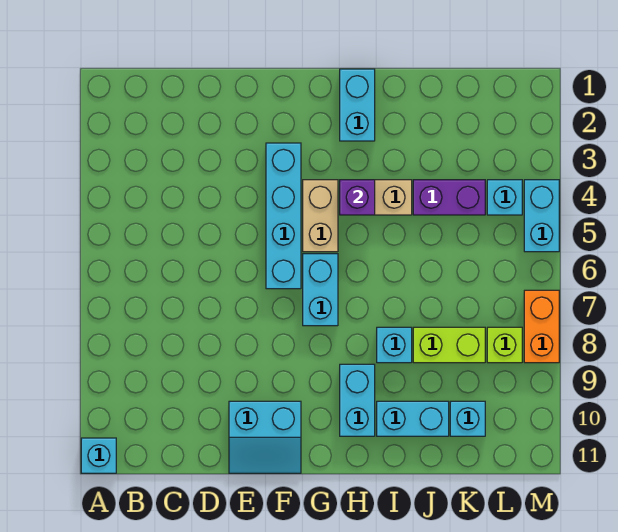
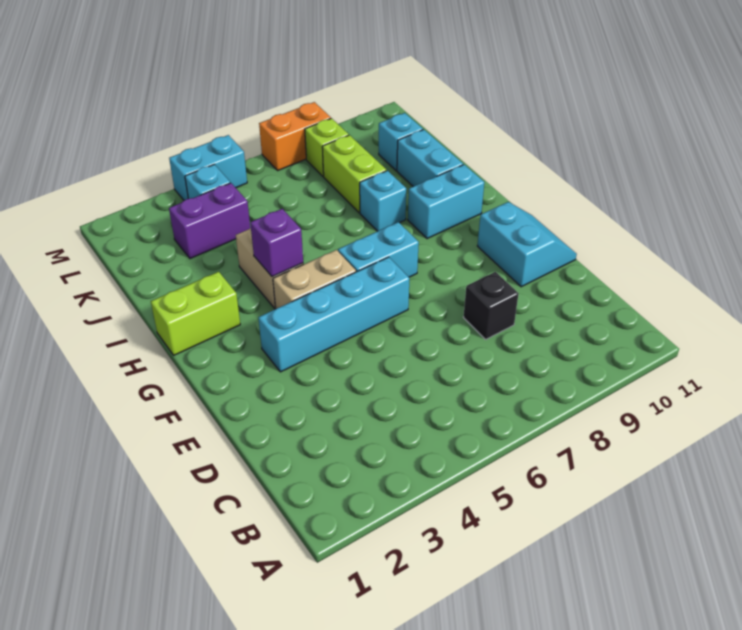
cyan 1x1 brick [81,438,116,473] -> none
none -> black 1x1 brick [463,272,519,339]
cyan 1x2 brick [340,69,375,141] -> lime 1x2 brick [151,272,240,355]
purple 1x2 brick [413,180,485,215] -> purple 1x2 brick turned to [169,183,250,259]

